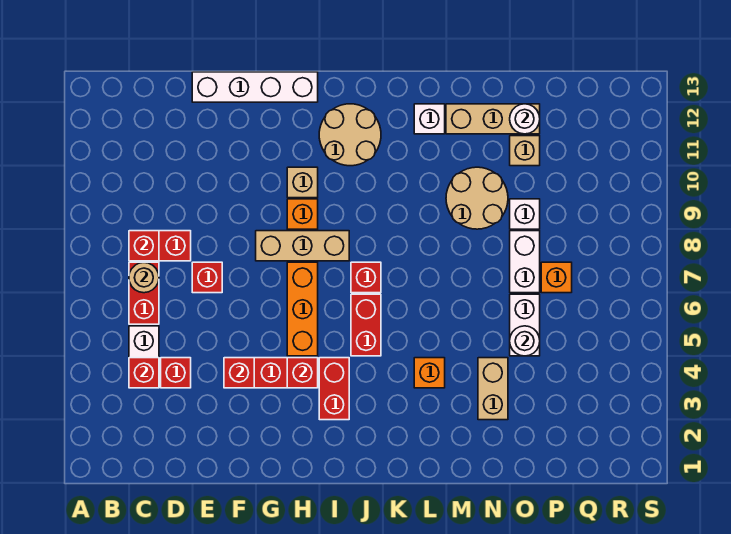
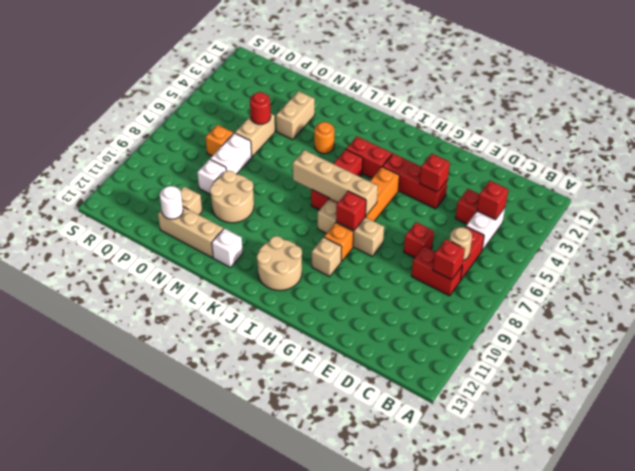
white 1x4 brick [192,72,318,102] -> none
red 1x1 brick [287,358,318,388] -> red 1x1 brick moved to [336,191,366,231]
none -> tan 1x4 brick [293,150,378,216]
red 1x2 brick [319,358,349,420] -> red 1x2 brick turned to [346,136,392,178]
orange 1x1 brick [414,358,445,388] -> orange 1x1 round brick [314,122,334,154]
white 1x2 brick [510,294,540,356] -> tan 1x2 brick [235,114,275,157]
white 1x1 round brick [510,326,540,356] -> red 1x1 round brick [250,92,271,124]

